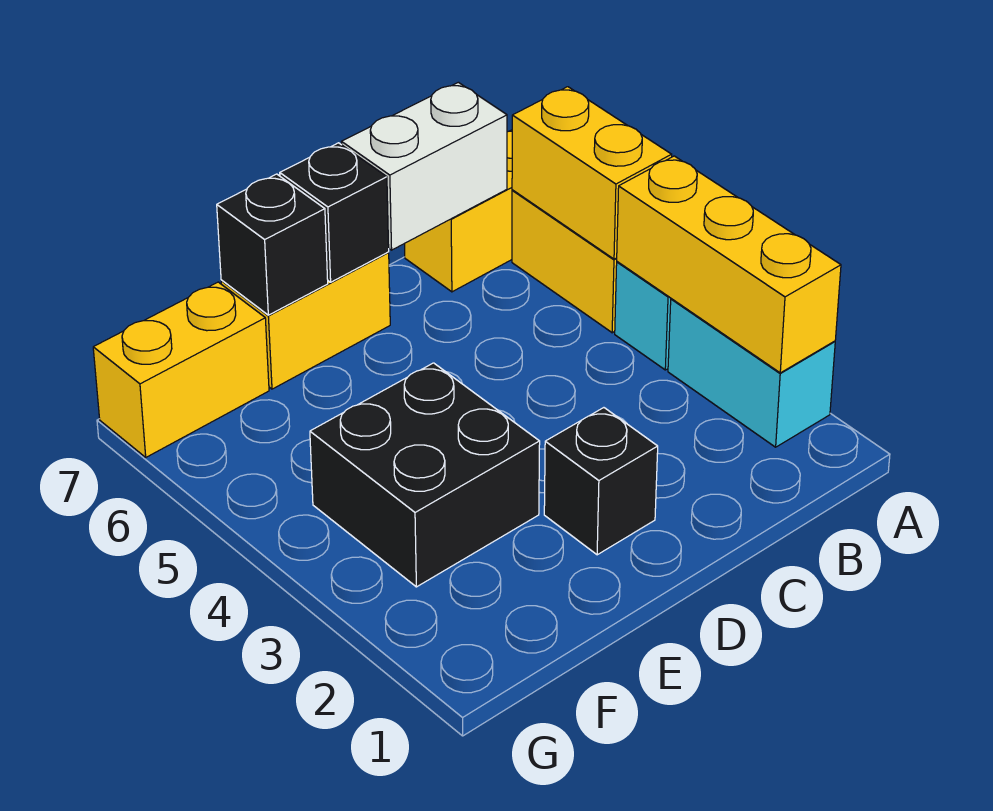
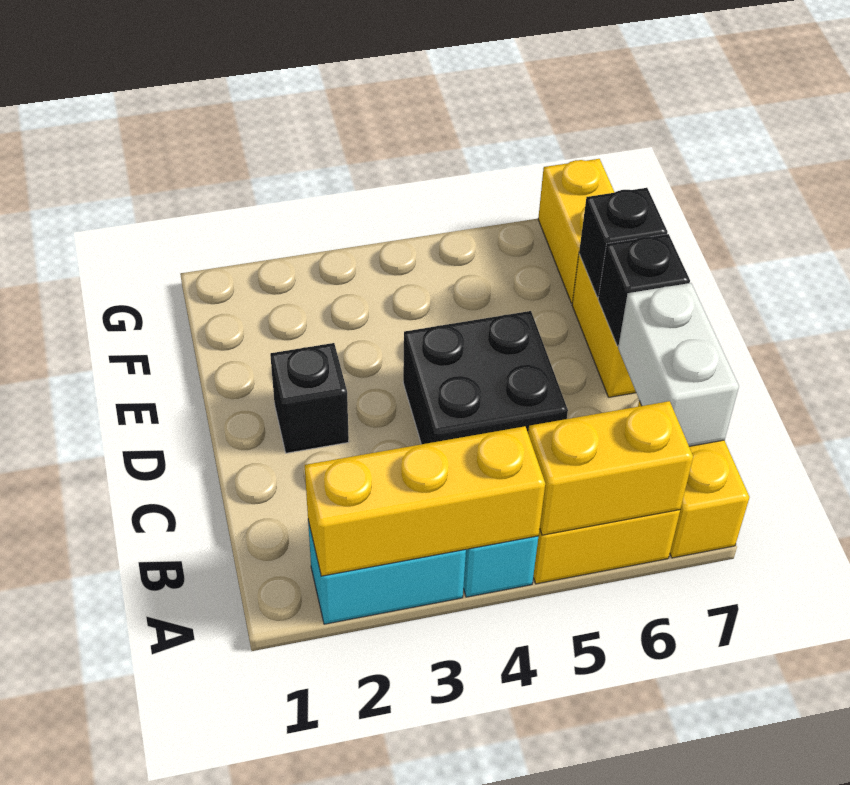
black 2x2 brick [310,363,540,587] -> black 2x2 brick moved to [403,311,568,444]

